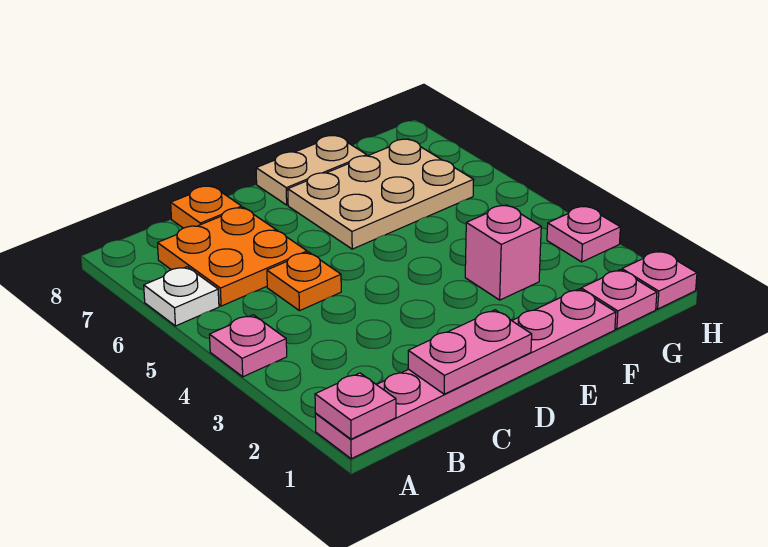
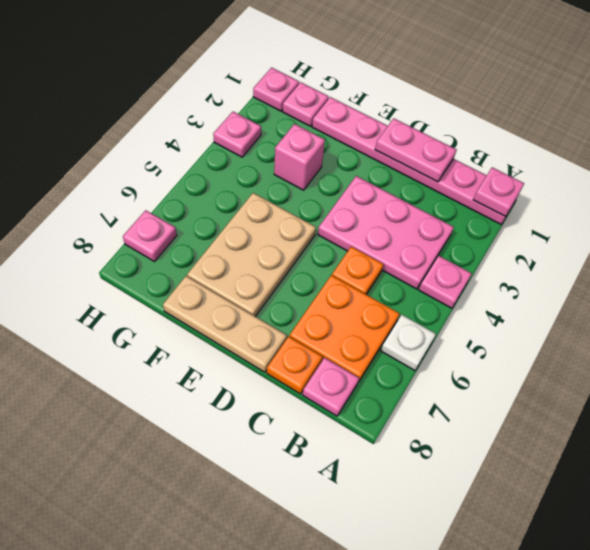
none -> pink 2x3 plate [318,176,454,289]
none -> pink 1x1 plate [303,358,359,416]
tan 2x3 plate [288,139,474,249] -> tan 2x3 plate turned to [187,193,316,317]
tan 1x2 plate [256,136,367,205] -> tan 1x3 plate [163,276,287,372]
none -> pink 1x1 plate [123,210,177,261]

